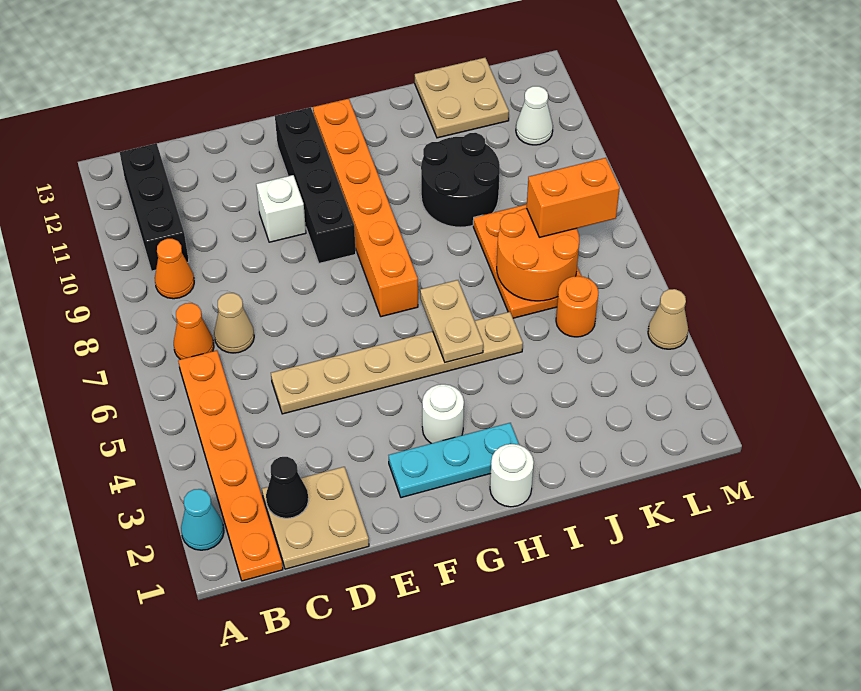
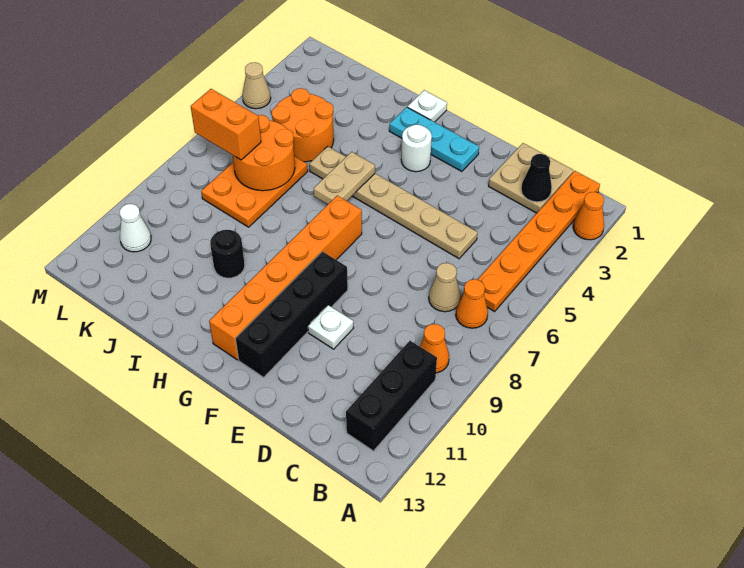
cyan 1x1 cone [181,489,224,550] -> orange 1x1 cone [573,192,604,240]
white 1x1 brick [256,175,306,242] -> white 1x1 plate [308,305,353,349]
white 1x1 round brick [490,444,534,507] -> white 1x1 plate [407,90,447,122]
black 2x2 round brick [421,133,500,227] -> black 1x1 round brick [210,230,245,278]
tan 2x2 plate [415,58,509,138] -> none
orange 1x1 round brick [556,276,599,337] -> orange 2x2 round brick [272,88,334,162]

